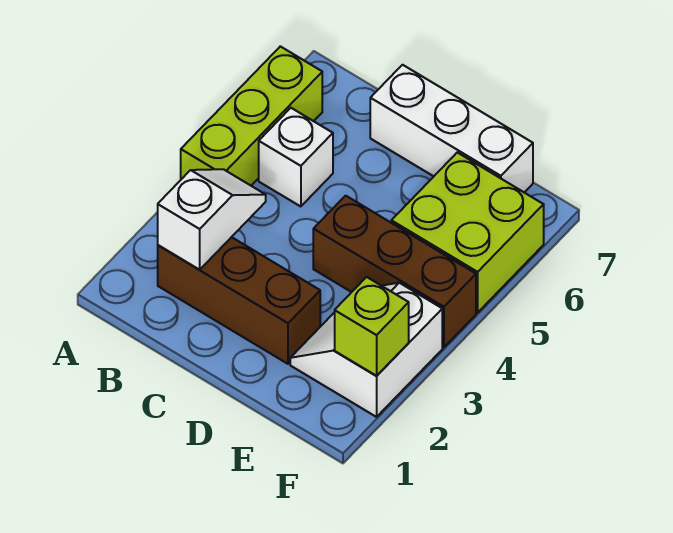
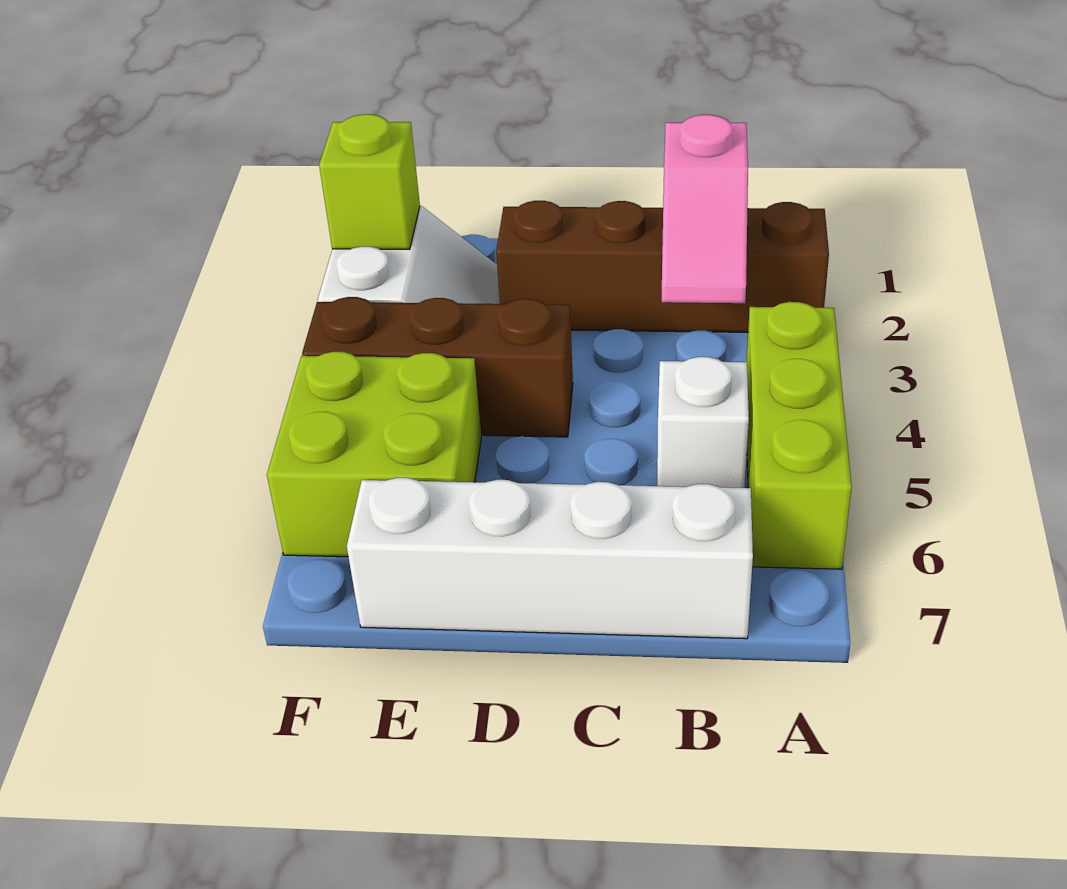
brown 1x3 brick [158,237,320,364] -> brown 1x4 brick [496,201,829,332]
white 1x2 slope [158,169,266,270] -> pink 1x2 slope [662,115,748,303]
white 1x3 brick [370,65,533,192] -> white 1x4 brick [347,478,753,639]

